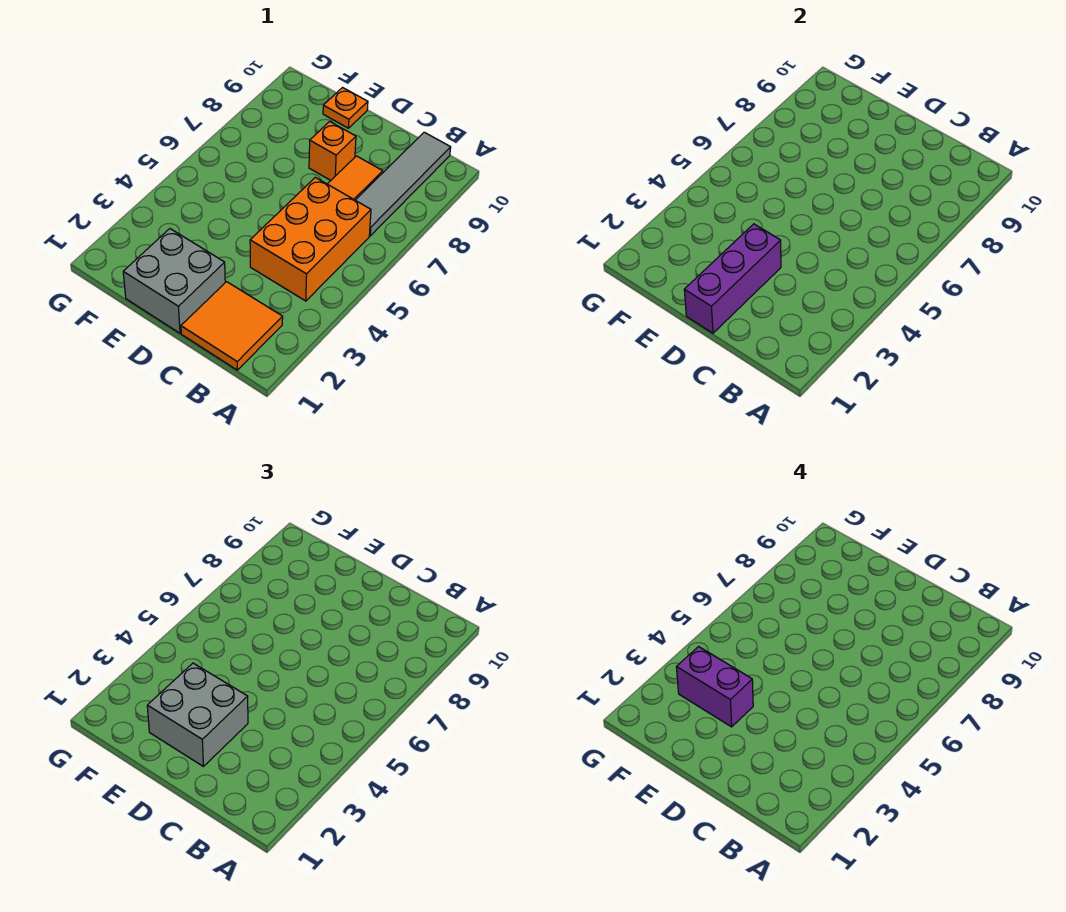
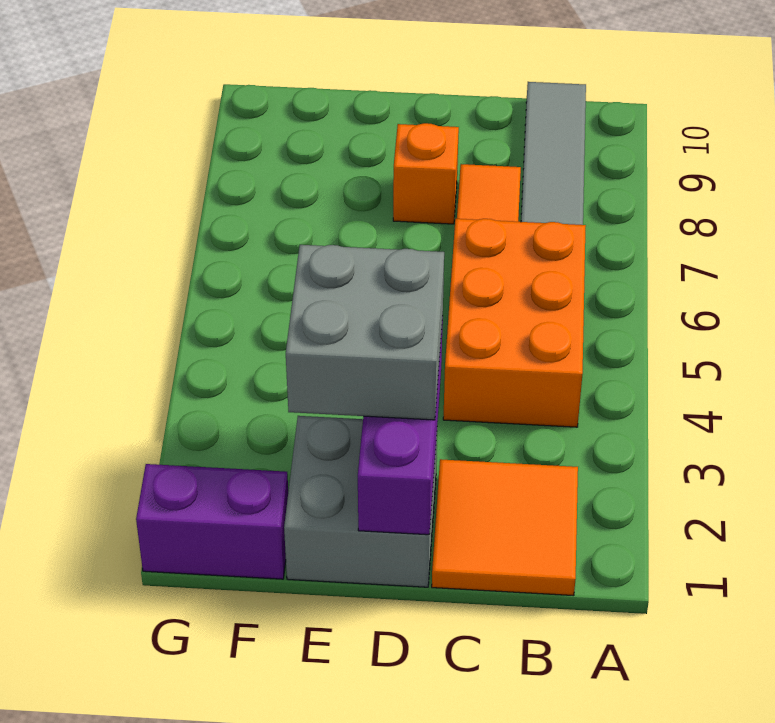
purple 1x2 brick [677,647,753,727] -> purple 1x2 brick moved to [136,464,288,579]
orange 1x1 plate [323,88,368,128] -> none

